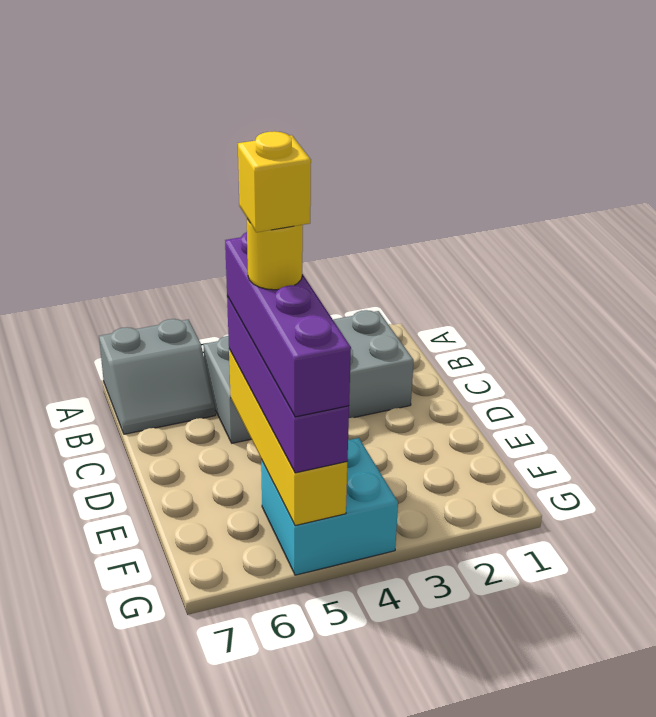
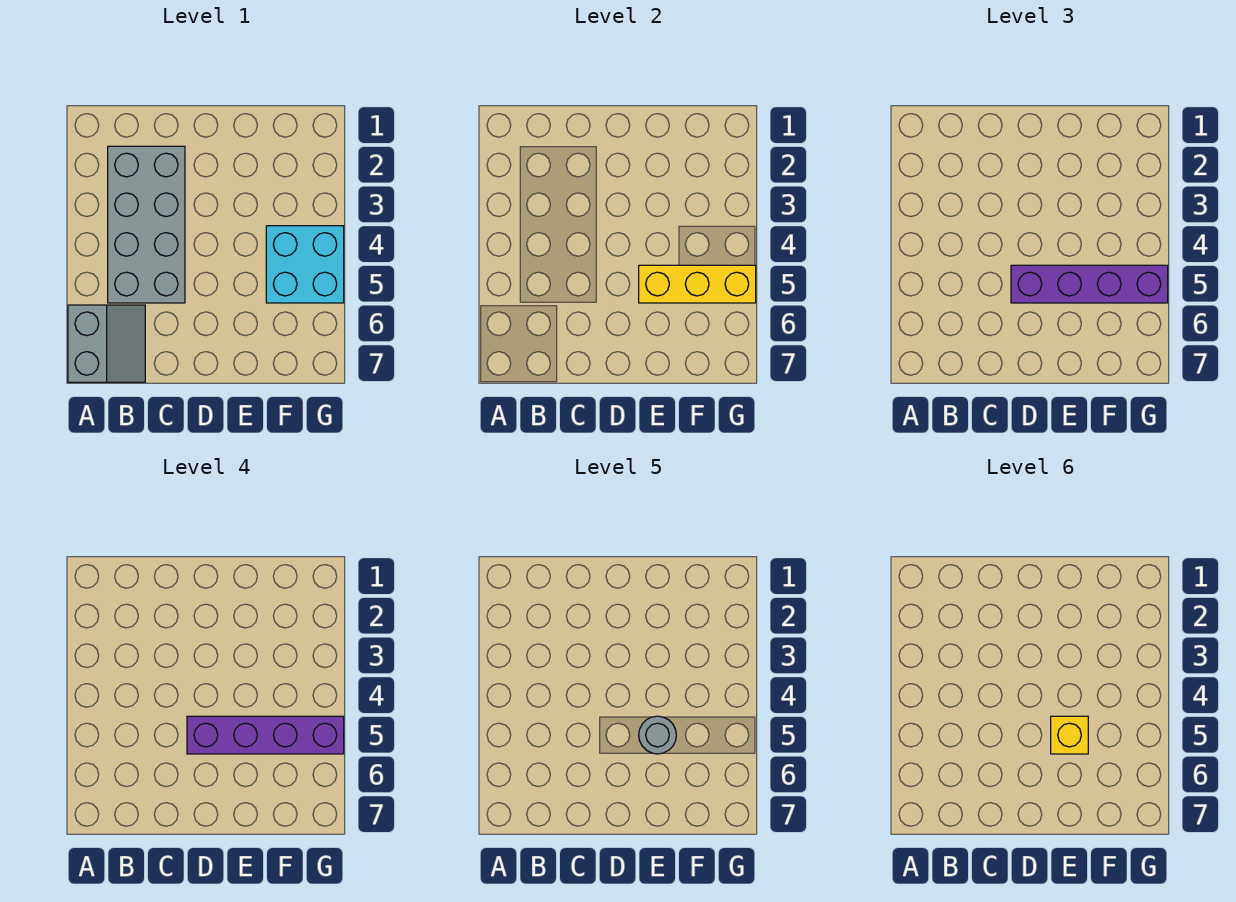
yellow 1x4 brick [229,349,347,526] -> yellow 1x3 brick [639,265,756,303]
yellow 1x1 round brick [247,219,303,290] -> grey 1x1 round brick [639,716,676,754]

